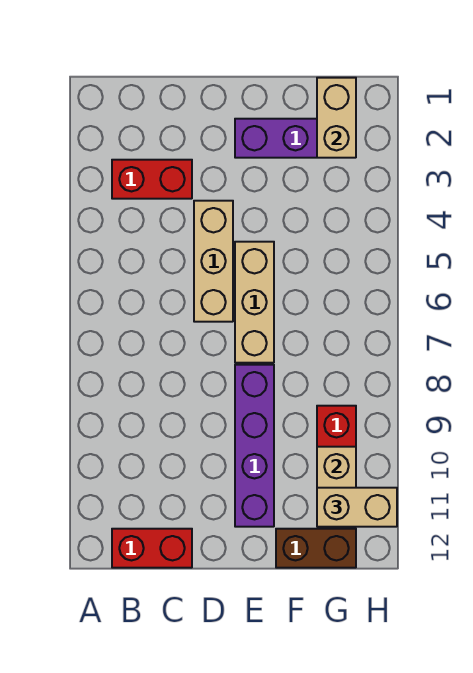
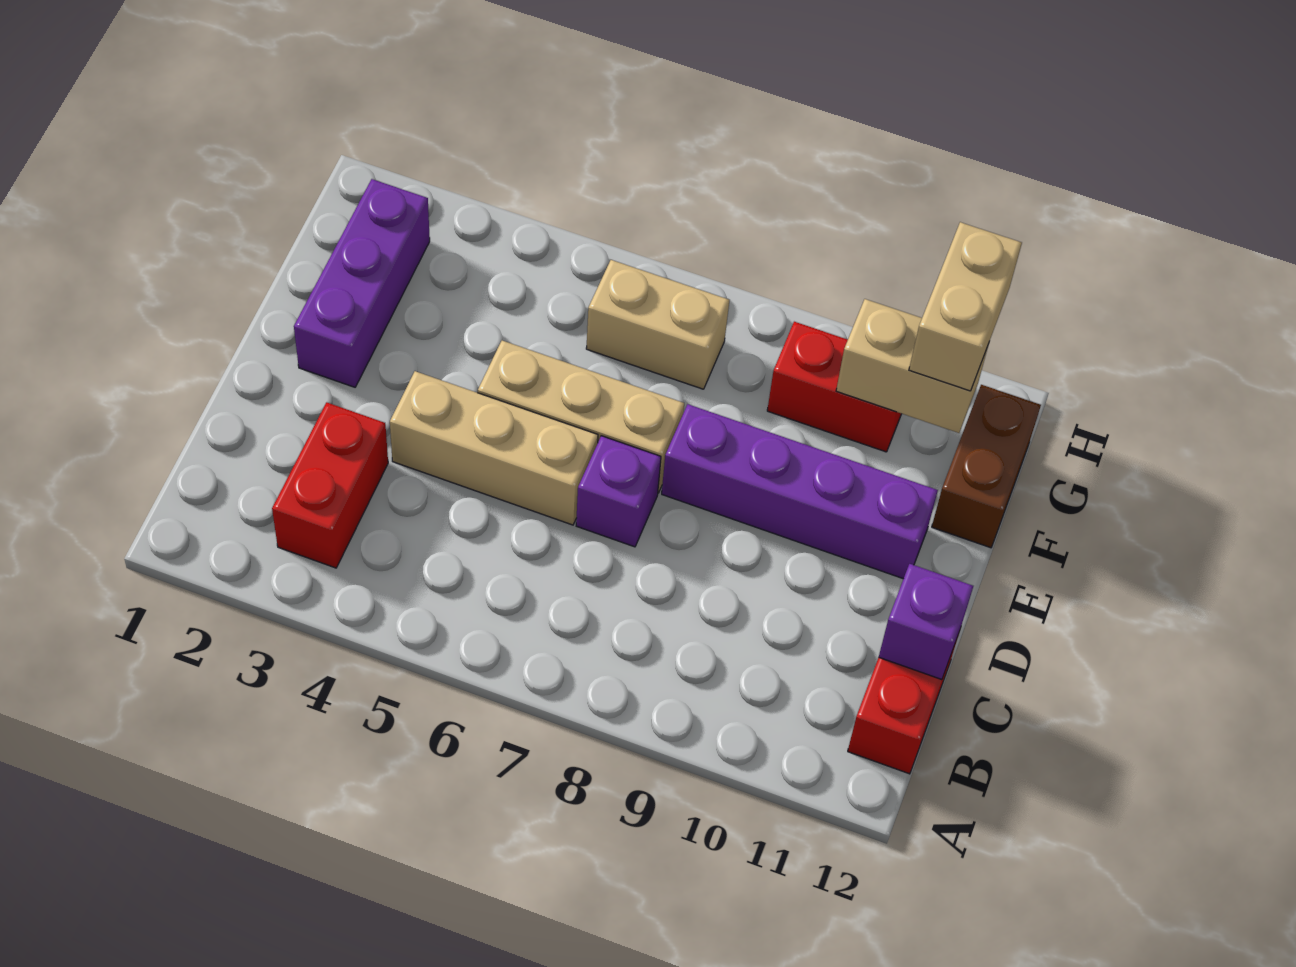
none -> purple 1x1 brick [879,564,973,680]
none -> purple 1x1 brick [576,436,661,547]
tan 1x2 brick [317,78,356,158] -> tan 1x2 brick moved to [586,260,729,389]

